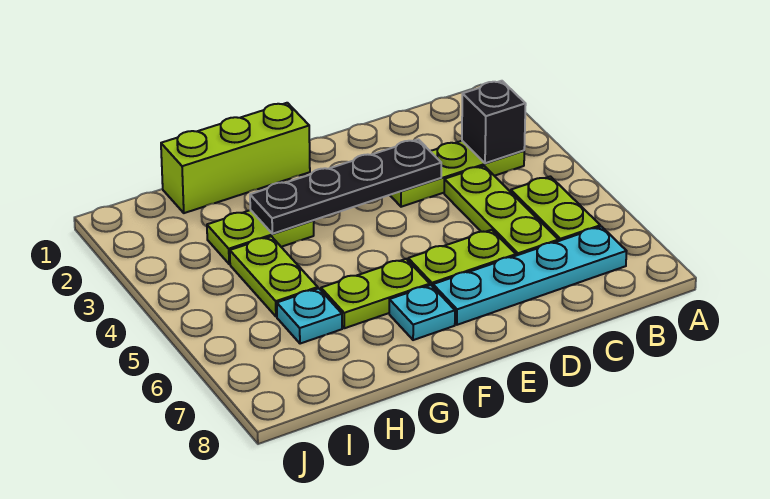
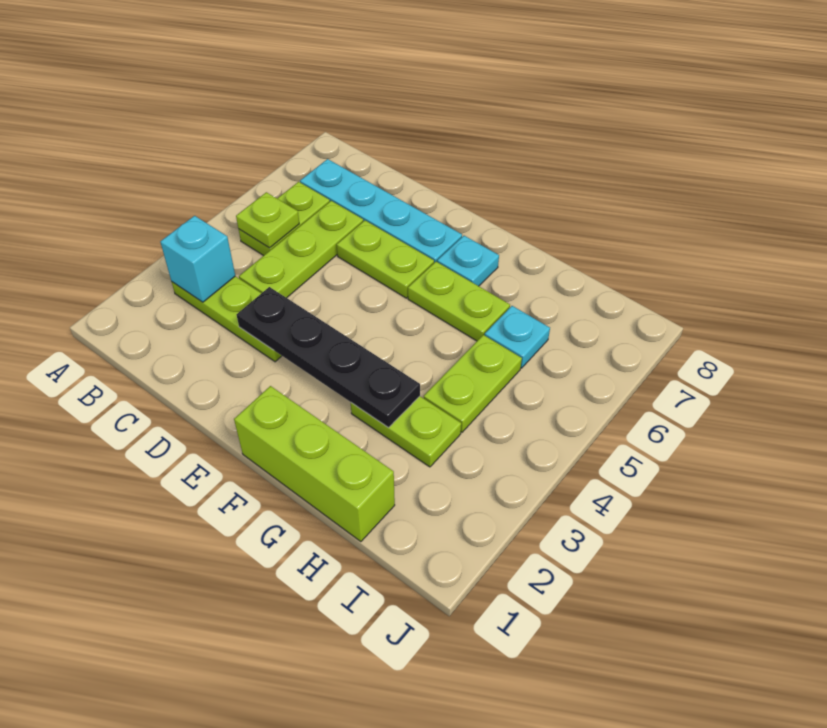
black 1x1 brick [462,81,526,163] -> cyan 1x1 brick [160,216,235,302]
none -> lime 1x1 plate [236,192,299,248]

